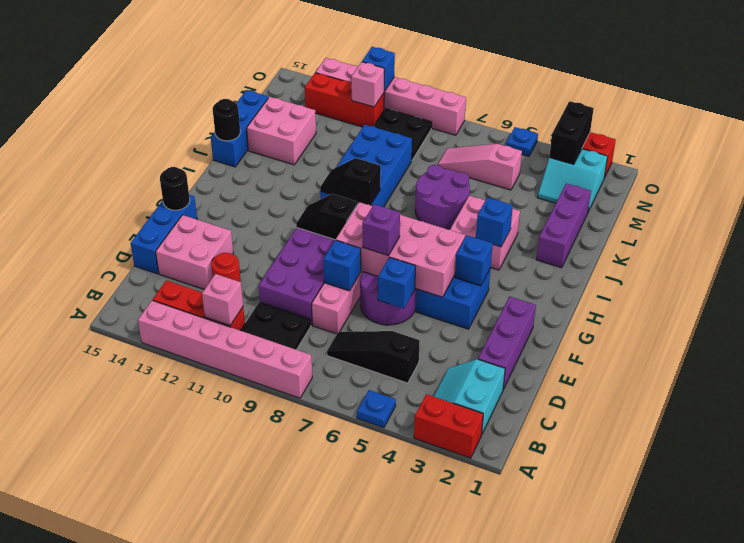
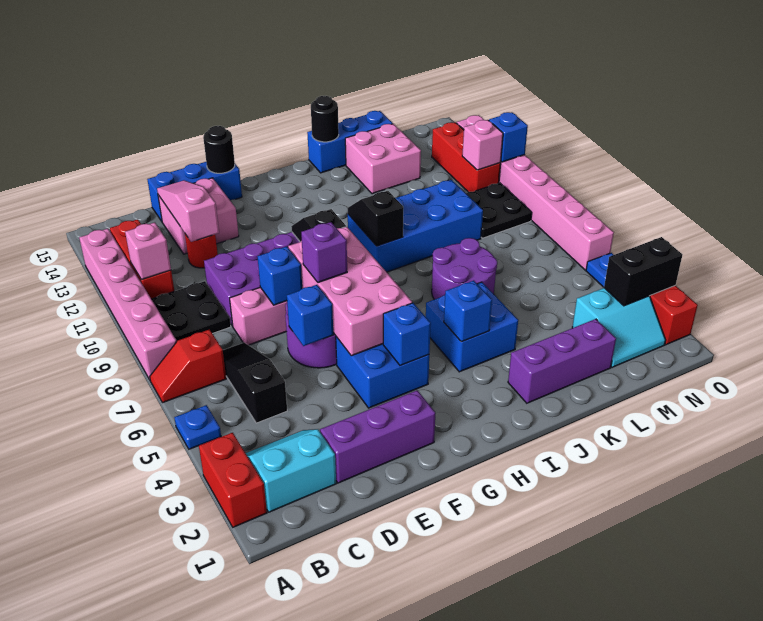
none -> red 1x2 slope [150,330,226,403]
pink 2x2 brick [450,196,520,270] -> blue 2x2 brick [426,282,518,372]
cyan 2x2 slope [538,149,608,212] -> cyan 2x2 slope turned to [572,288,666,367]
pink 1x3 slope [438,144,522,190] -> pink 1x3 slope moved to [157,180,219,242]
pink 1x6 brick [315,58,466,135] -> pink 1x8 brick [457,115,614,270]

